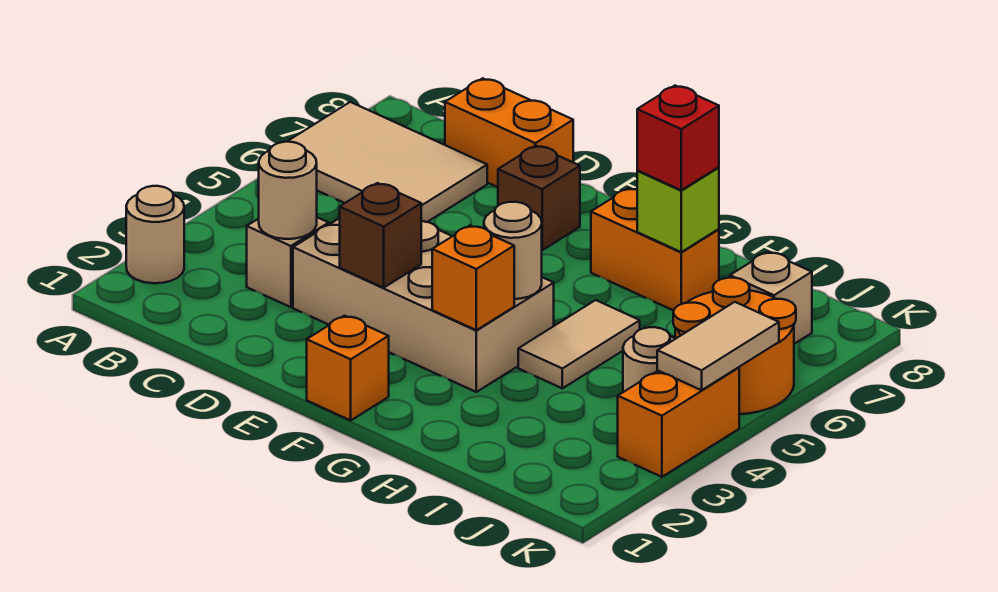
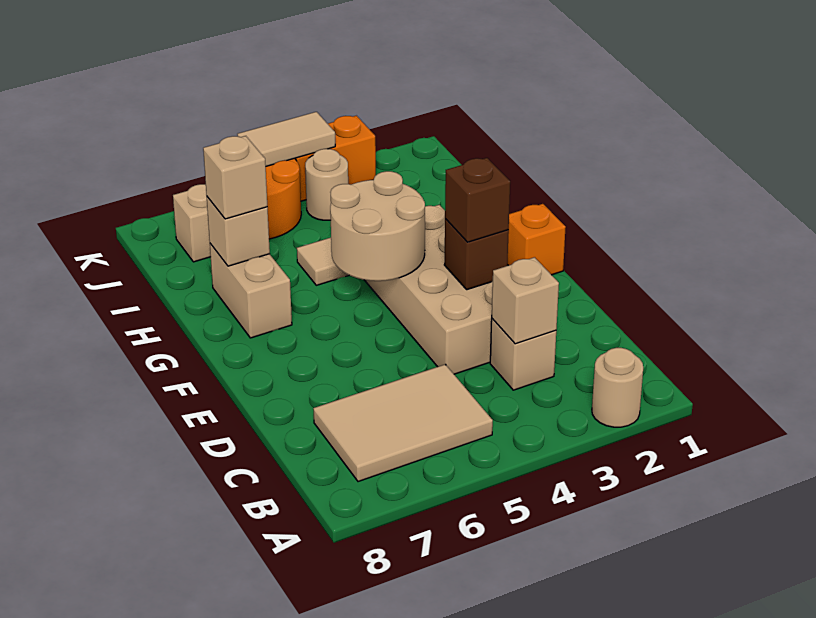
tan 2x3 tile [287,102,487,222] -> tan 2x3 tile turned to [313,364,493,482]
tan 1x1 round brick [259,142,317,239] -> tan 1x1 brick [492,257,559,344]
orange 1x2 brick [445,78,573,187] -> none
brown 1x1 brick [498,146,580,250] -> brown 1x1 brick moved to [445,158,510,242]
orange 1x1 brick [432,226,514,330] -> none
tan 1x1 round brick [484,202,542,299] -> tan 2x2 round brick [330,171,425,281]
orange 1x2 brick [591,188,719,311] -> tan 1x2 brick [210,244,292,338]
lime 1x1 brick [637,167,719,252] -> tan 1x1 brick [207,197,270,266]
red 1x1 brick [637,86,719,190] -> tan 1x1 brick [203,136,267,219]

